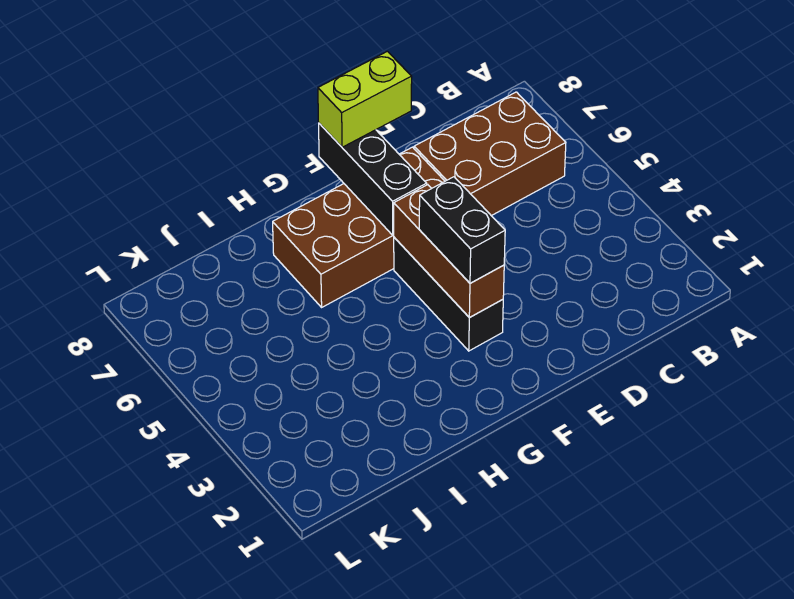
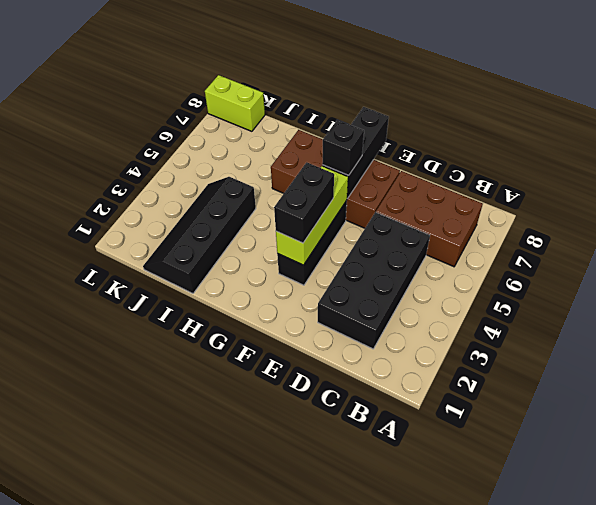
none -> black 2x4 brick [318,212,430,349]
lime 1x2 brick [318,51,412,147] -> lime 1x2 brick moved to [205,75,265,131]
brown 1x3 brick [394,185,504,318] -> lime 1x3 brick [276,166,348,265]
none -> black 1x1 brick [322,120,364,175]
none -> black 2x4 slope [143,177,256,293]

